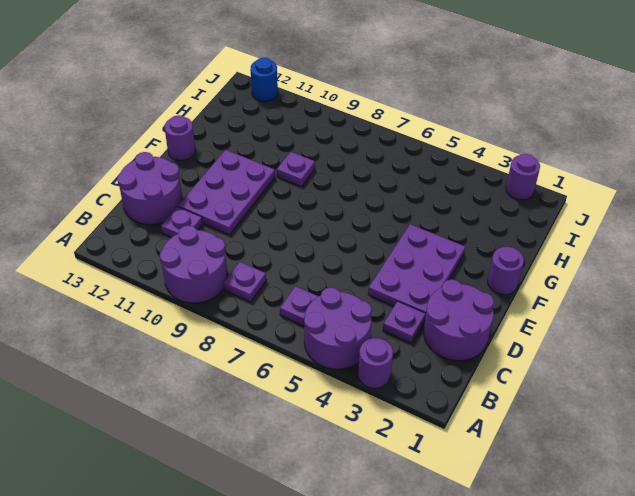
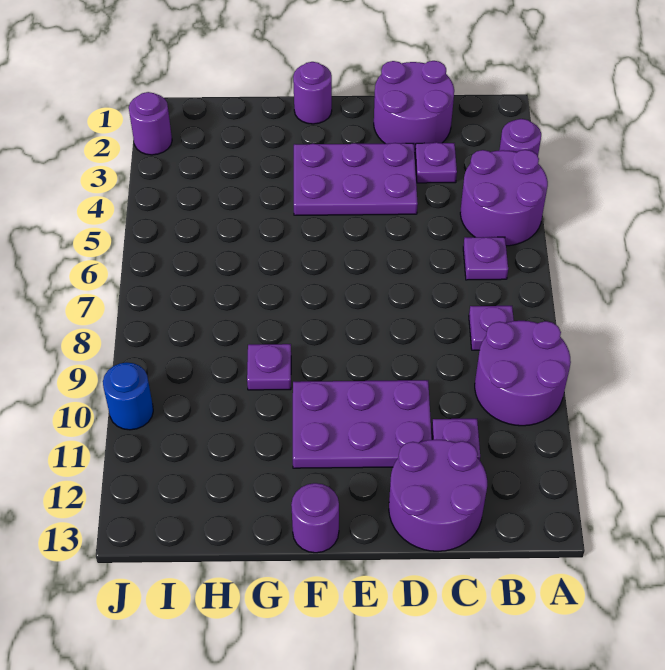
blue 1x1 round brick [251,58,278,101] -> blue 1x1 round brick moved to [103,363,153,430]

